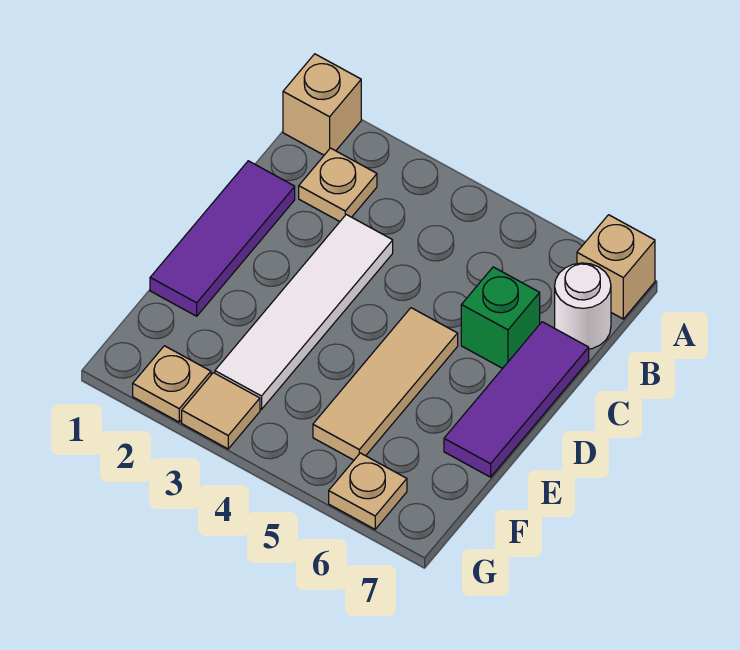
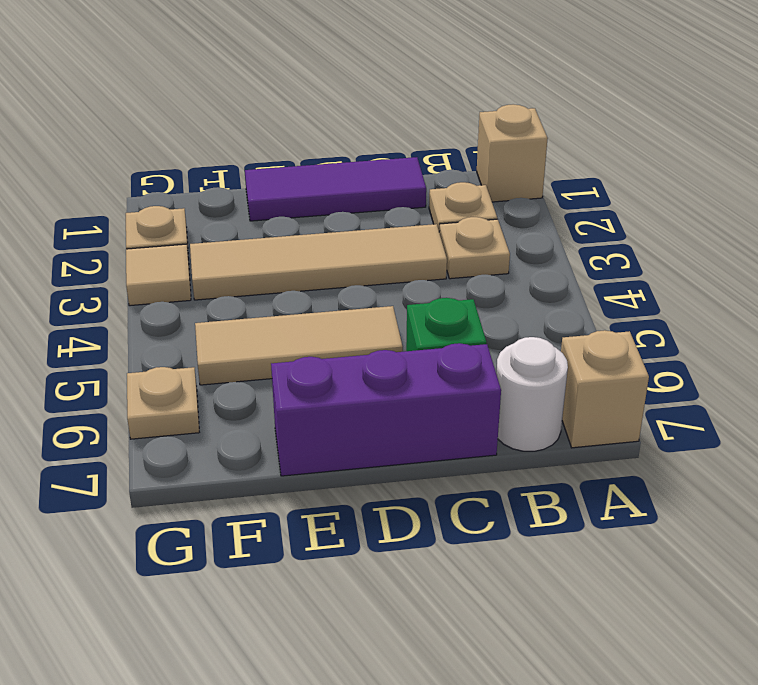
none -> tan 1x1 plate [439,217,510,279]
white 1x4 tile [215,215,393,409] -> tan 1x4 tile [190,224,447,300]
purple 1x3 tile [444,322,589,477] -> purple 1x3 brick [271,343,501,476]

